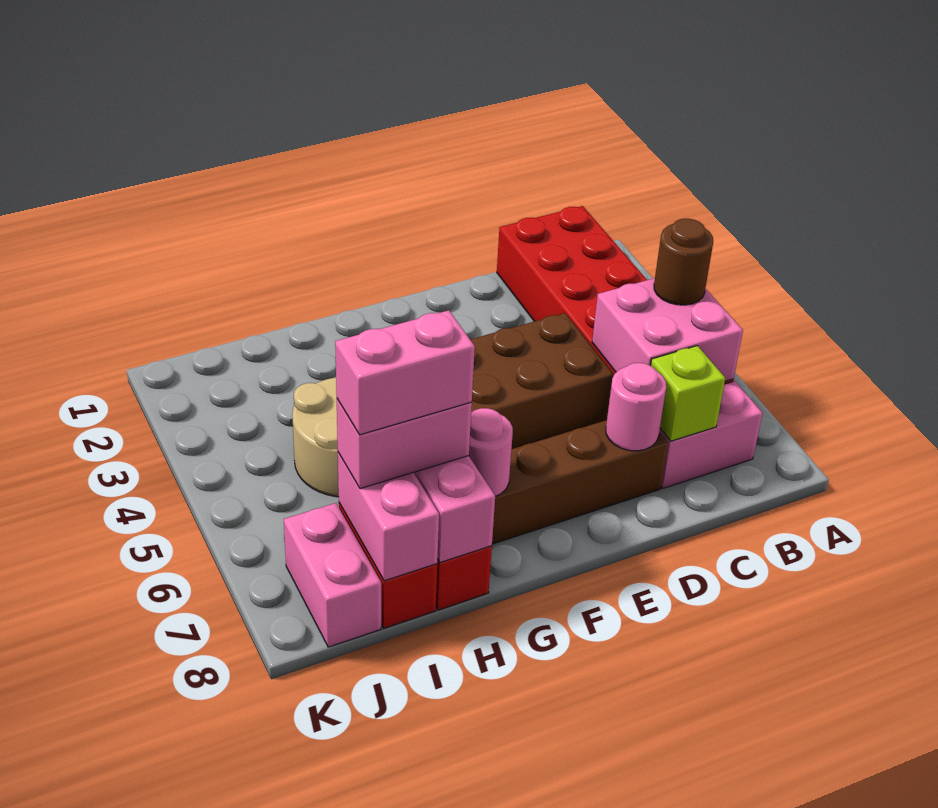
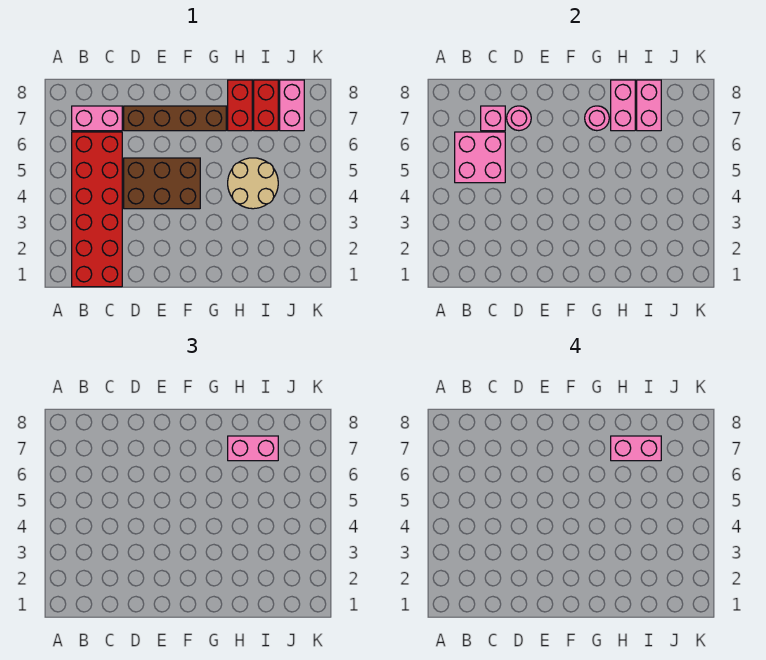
brown 1x1 round brick [654,219,713,305] -> none
lime 1x1 brick [651,346,725,441] -> pink 1x1 brick [481,106,505,131]

